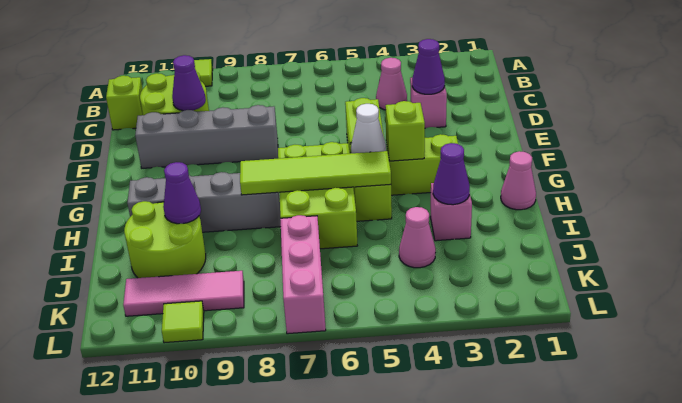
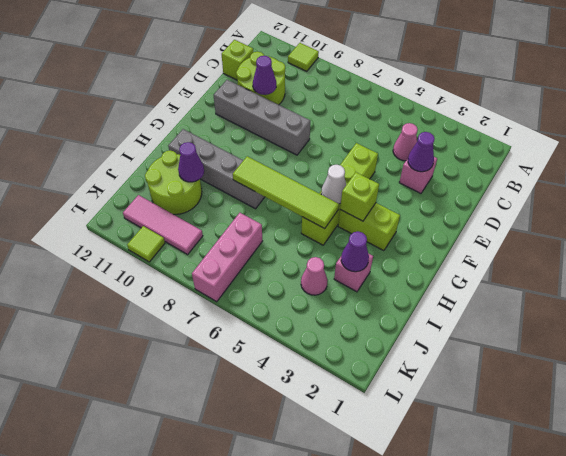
lime 2x3 brick [278,142,357,249] -> none
pink 1x1 cone [501,151,536,210] -> none

